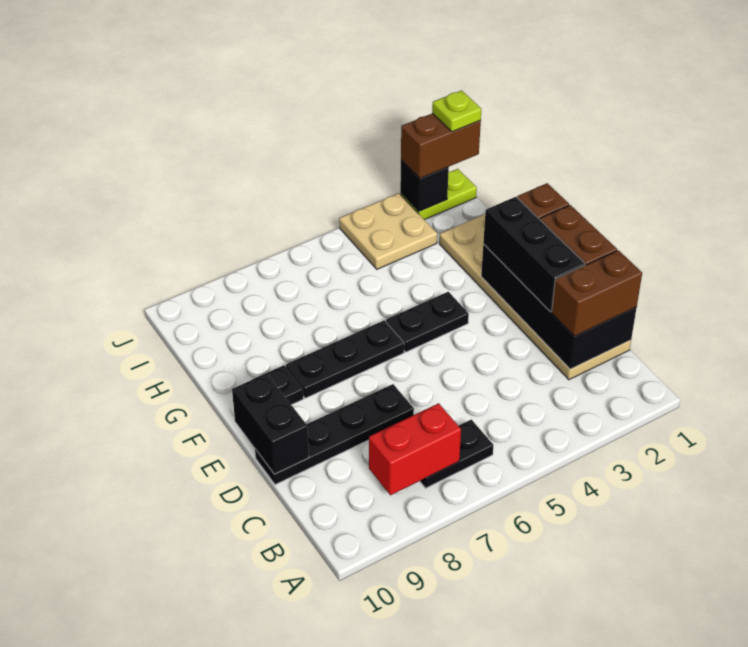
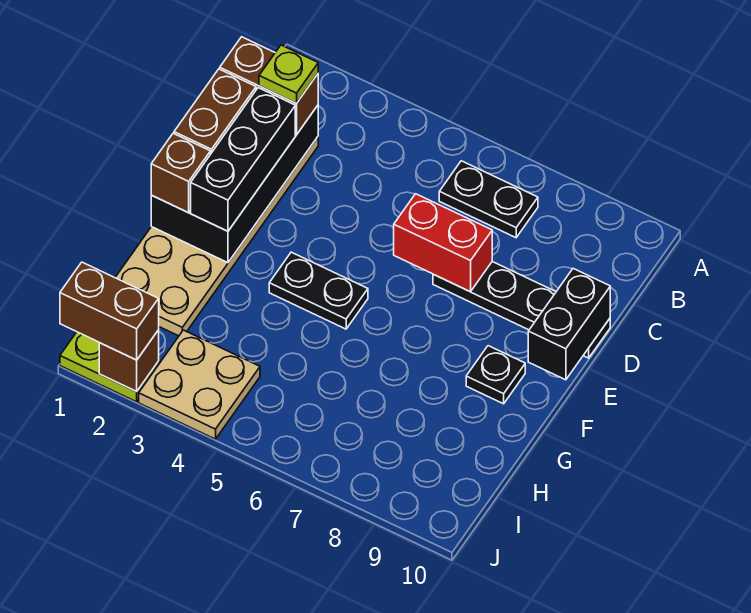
red 1x2 brick [369,403,461,495] -> red 1x2 brick moved to [394,194,492,292]
black 1x3 plate [286,320,404,398] -> none
lime 1x1 plate [432,90,481,132] -> lime 1x1 plate moved to [259,45,318,103]
black 1x1 brick [400,160,449,211] -> brown 1x1 brick [99,330,159,391]

